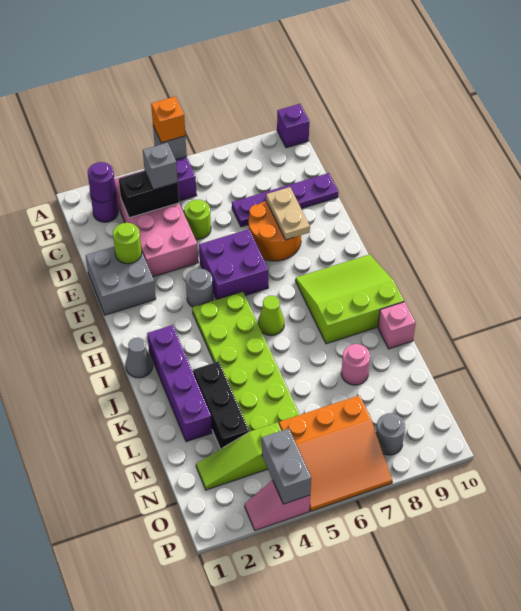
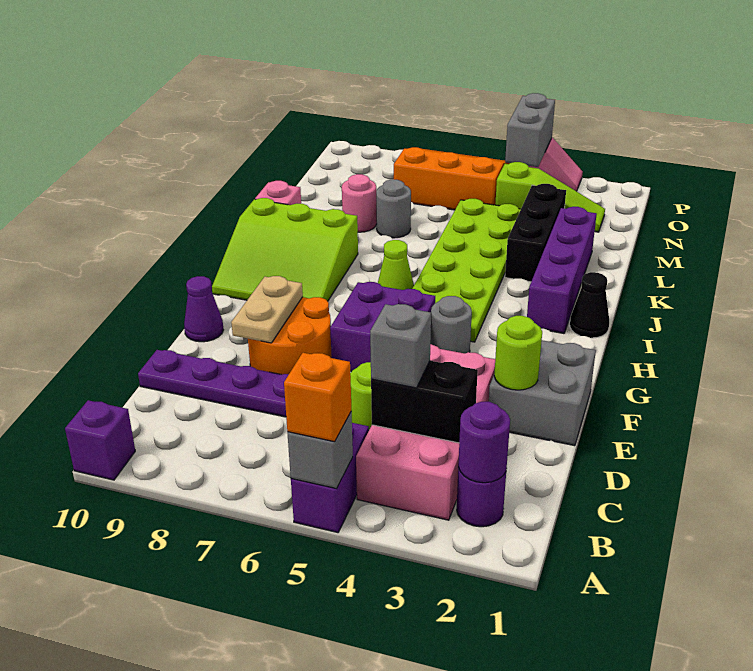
none -> purple 1x1 cone [184,276,223,342]
grey 1x1 cone [126,338,153,378] -> black 1x1 cone [570,272,609,338]
grey 1x1 round brick [376,413,405,455] -> grey 1x1 round brick moved to [376,179,411,238]

